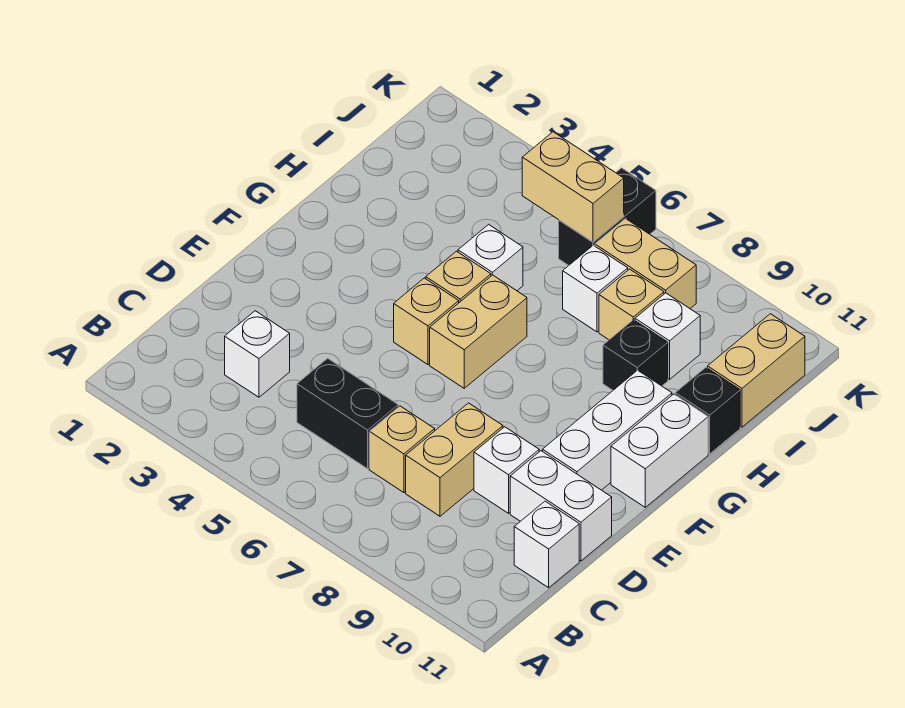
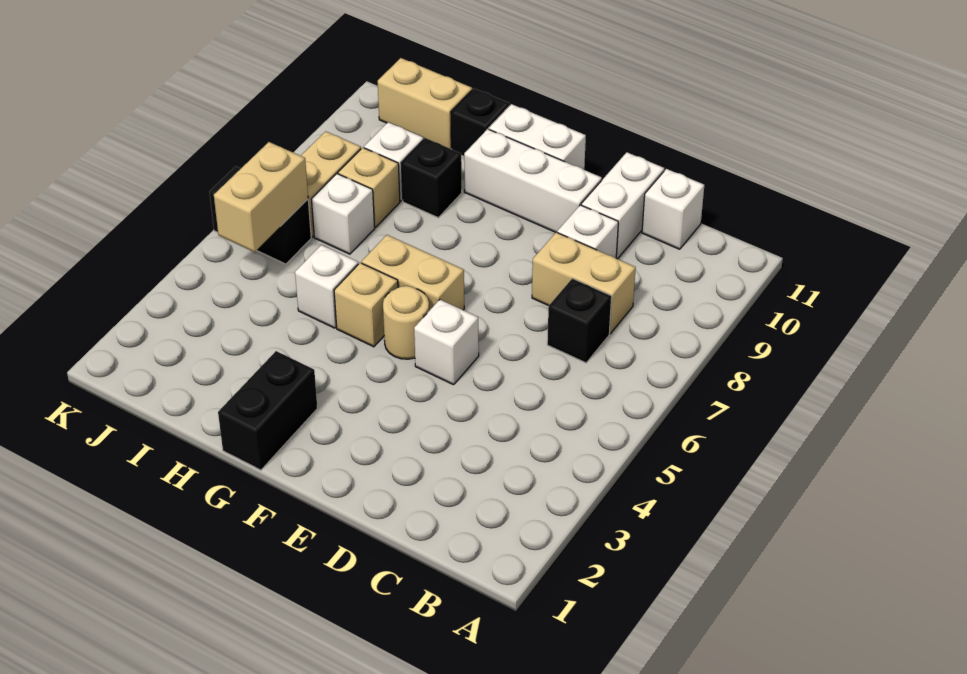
white 1x1 brick [225,311,290,397] -> white 1x1 brick moved to [414,300,479,385]
black 1x2 brick [297,358,398,469] -> black 1x2 brick moved to [218,351,317,470]
tan 1x1 brick [369,406,435,493] -> black 1x1 brick [547,278,612,363]
tan 1x1 brick [394,278,459,364] -> tan 1x1 round brick [383,286,429,359]

